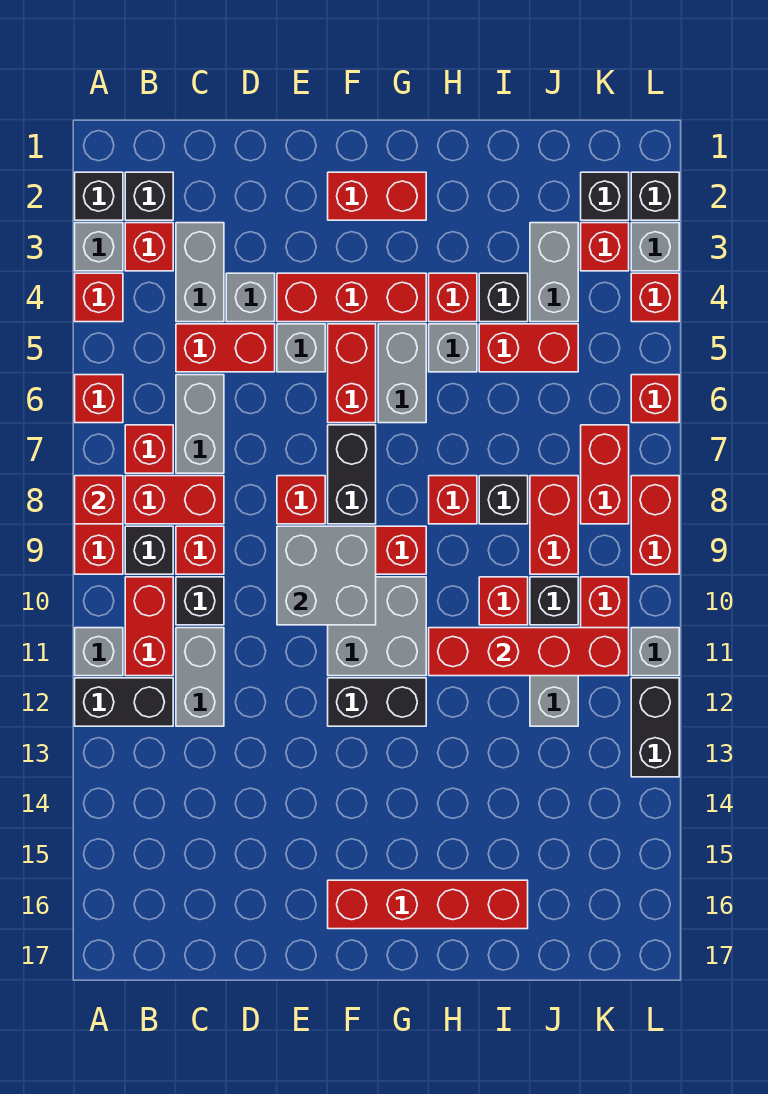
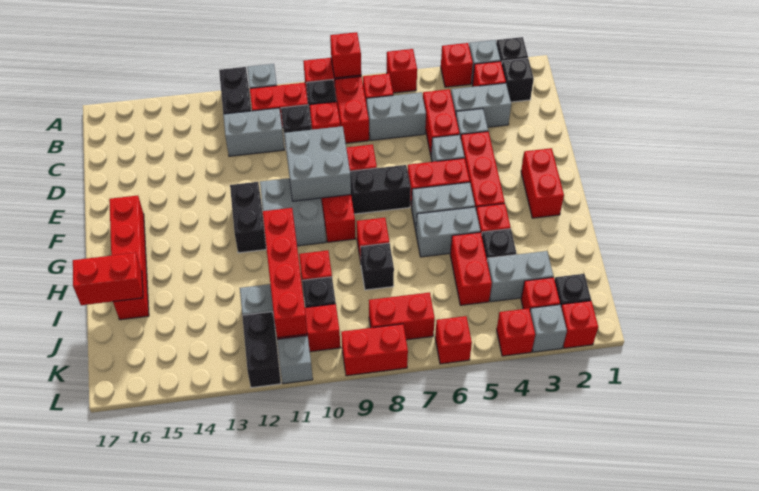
grey 1x1 brick [429,324,477,372] -> grey 1x2 brick [416,207,480,257]
red 1x2 brick [530,476,578,574] -> red 1x2 brick moved to [73,253,143,305]
black 1x1 brick [631,172,679,220] -> red 1x1 brick [561,301,598,348]
black 1x2 brick [631,678,679,777] -> black 1x2 brick turned to [242,312,281,388]

